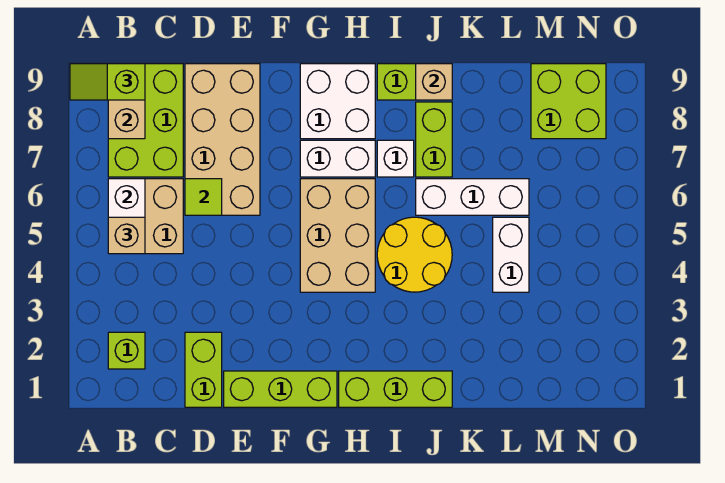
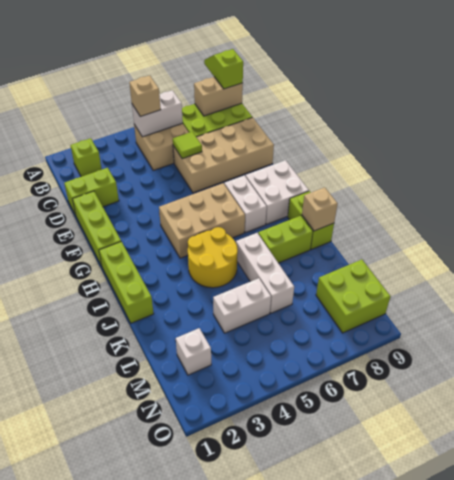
white 1x1 brick [377,140,414,177] -> white 1x1 brick moved to [176,328,211,375]

